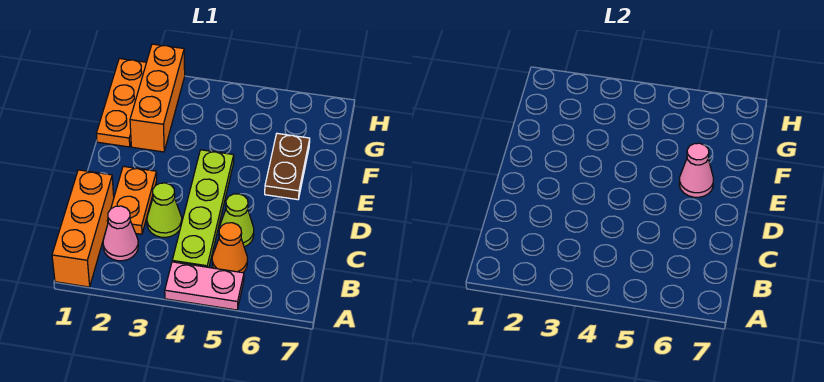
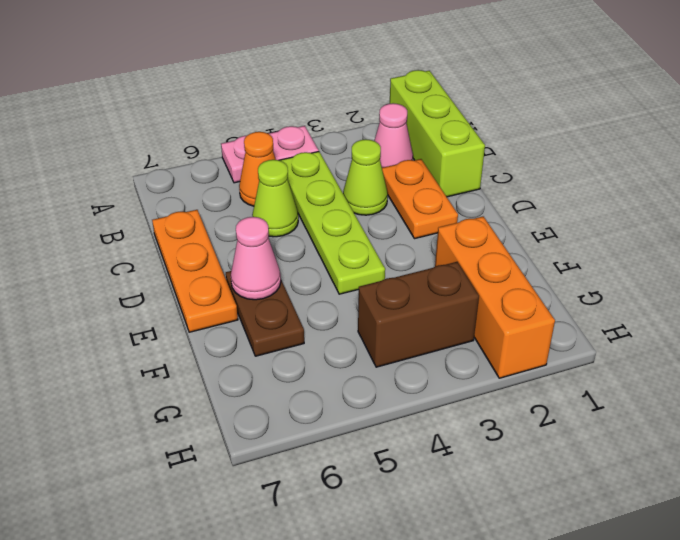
orange 1x3 brick [52,170,114,287] -> lime 1x3 brick [390,70,485,197]
orange 1x3 plate [96,59,146,147] -> orange 1x3 plate moved to [152,210,238,332]
none -> brown 1x2 brick [358,262,479,367]

